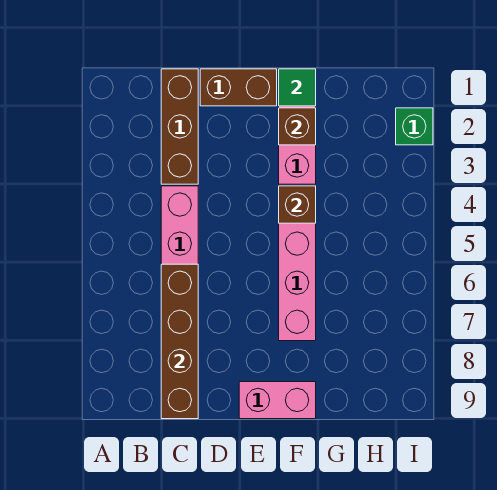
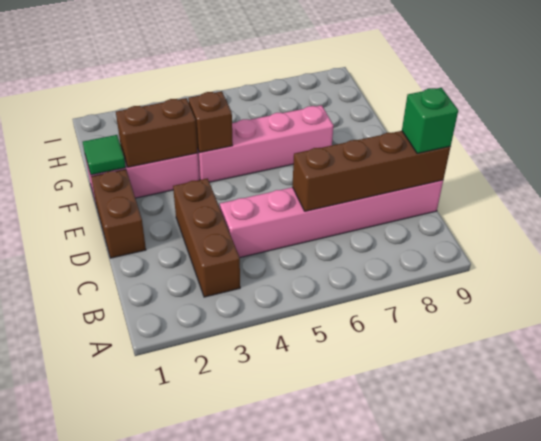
brown 1x3 brick [161,69,198,184] -> brown 1x3 brick turned to [173,179,240,297]
pink 1x2 brick [239,382,316,419] -> none
brown 1x1 brick [279,108,316,145] -> brown 1x2 brick [116,98,198,167]
green 1x1 brick [396,108,433,145] -> green 1x1 brick moved to [402,88,458,154]

